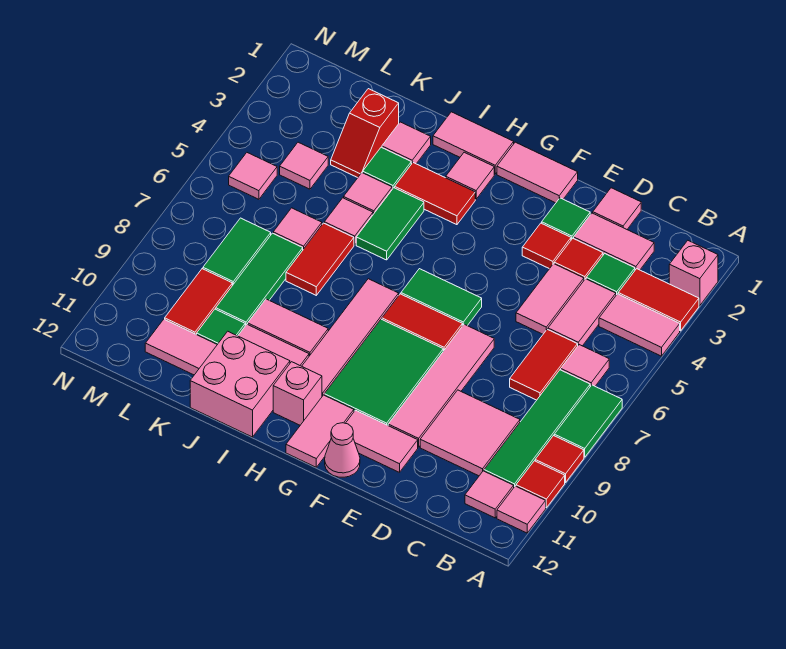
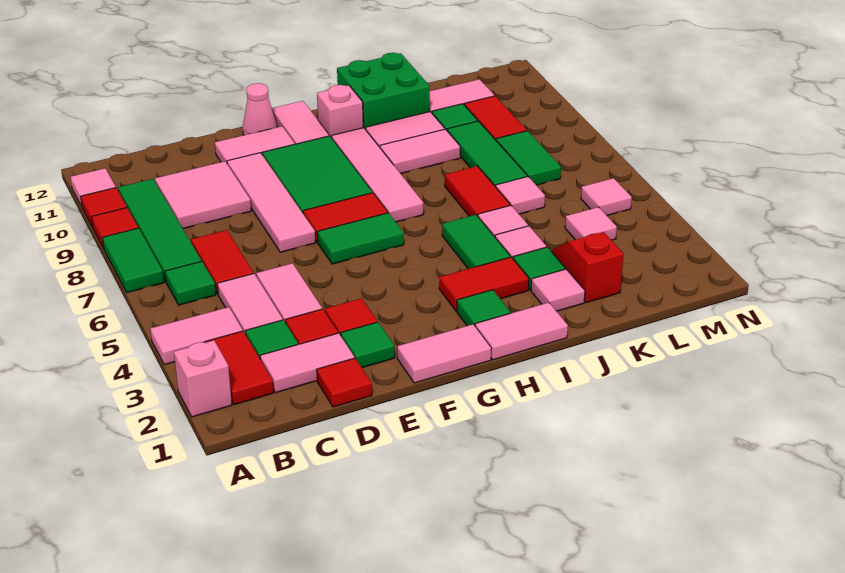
red 1x2 tile [618,269,699,331] -> red 1x2 tile turned to [205,331,274,405]
pink 1x1 tile [561,345,609,386] -> green 1x1 tile [165,261,216,305]
pink 1x1 tile [465,471,514,518] -> none
pink 1x1 tile [593,188,641,229] -> red 1x1 tile [317,358,372,407]
pink 1x1 tile [446,152,494,199] -> green 1x1 tile [457,290,511,326]
pink 2x2 brick [190,331,290,437] -> green 2x2 brick [337,53,430,130]

